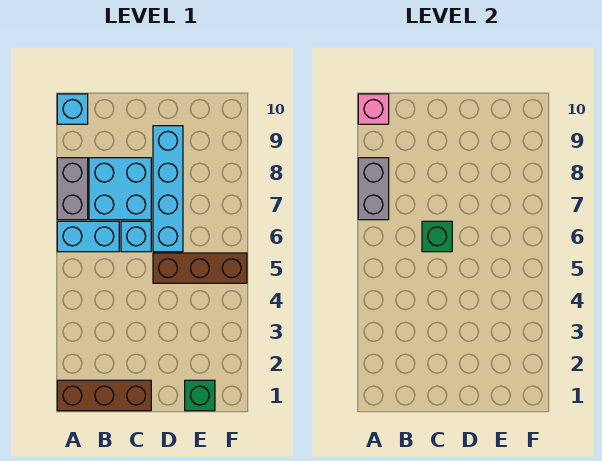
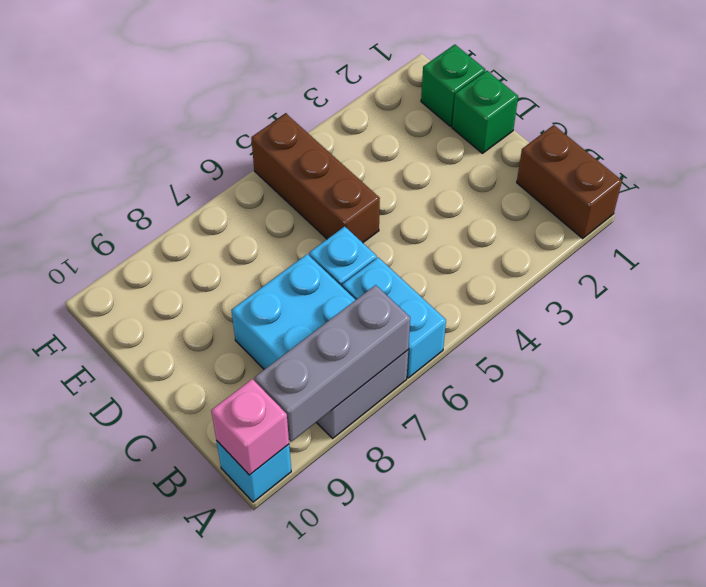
brown 1x3 brick [57,380,151,411] -> brown 1x2 brick [517,125,622,238]
grey 1x2 brick [358,158,389,220] -> grey 1x3 brick [255,285,410,442]
green 1x1 brick [422,221,452,252] -> green 1x1 brick moved to [452,71,518,153]
cyan 1x4 brick [153,126,183,252] -> none

